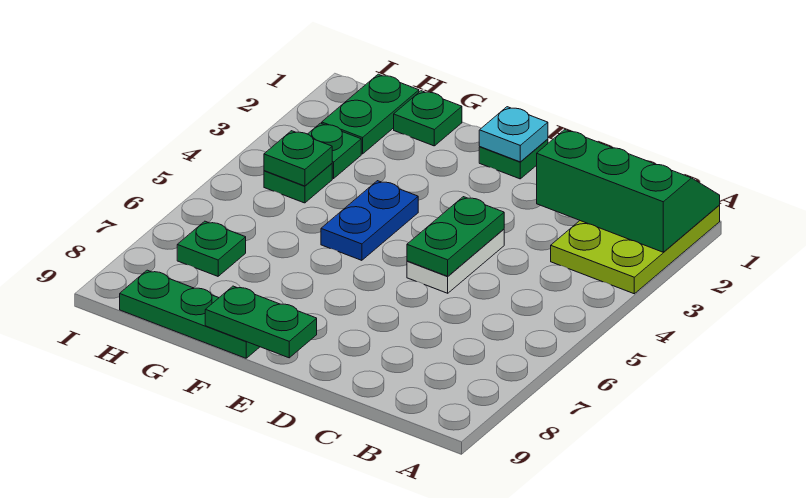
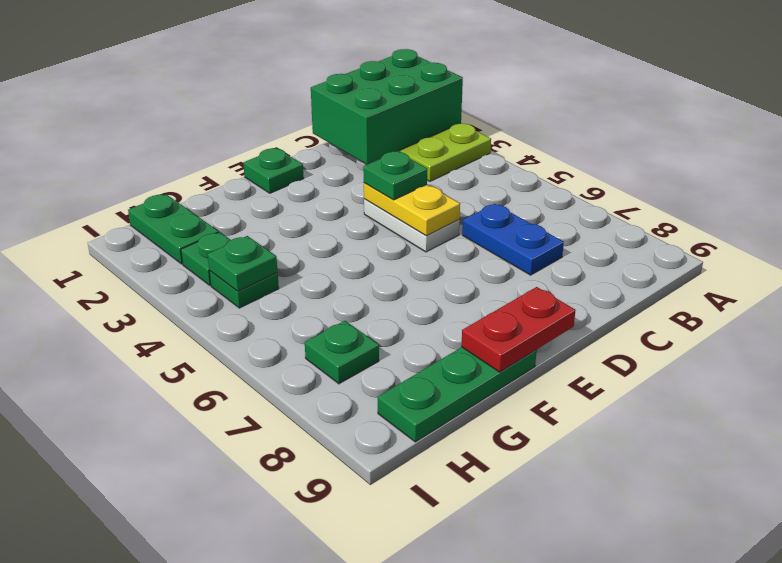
green 2x3 slope [537,130,720,252] -> green 2x3 brick [311,49,463,164]
green 1x2 plate [407,197,504,276] -> yellow 1x2 plate [364,183,460,236]
cyan 1x1 plate [479,107,548,162] -> none
green 1x2 plate [205,286,317,358] -> red 1x2 plate [461,287,576,372]
blue 1x2 plate [321,181,418,260] -> blue 1x2 plate moved to [462,204,564,275]
green 1x1 plate [394,91,462,146] -> green 1x1 plate moved to [363,152,427,200]

